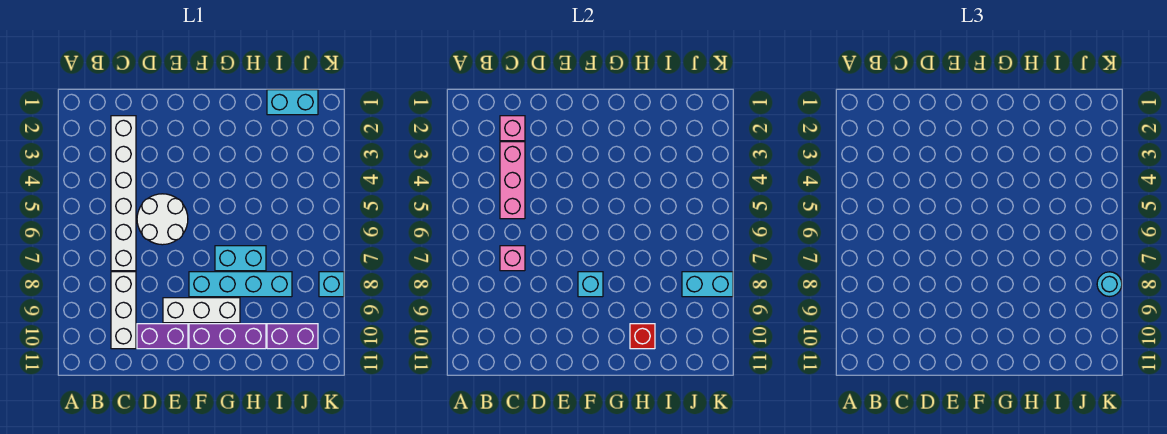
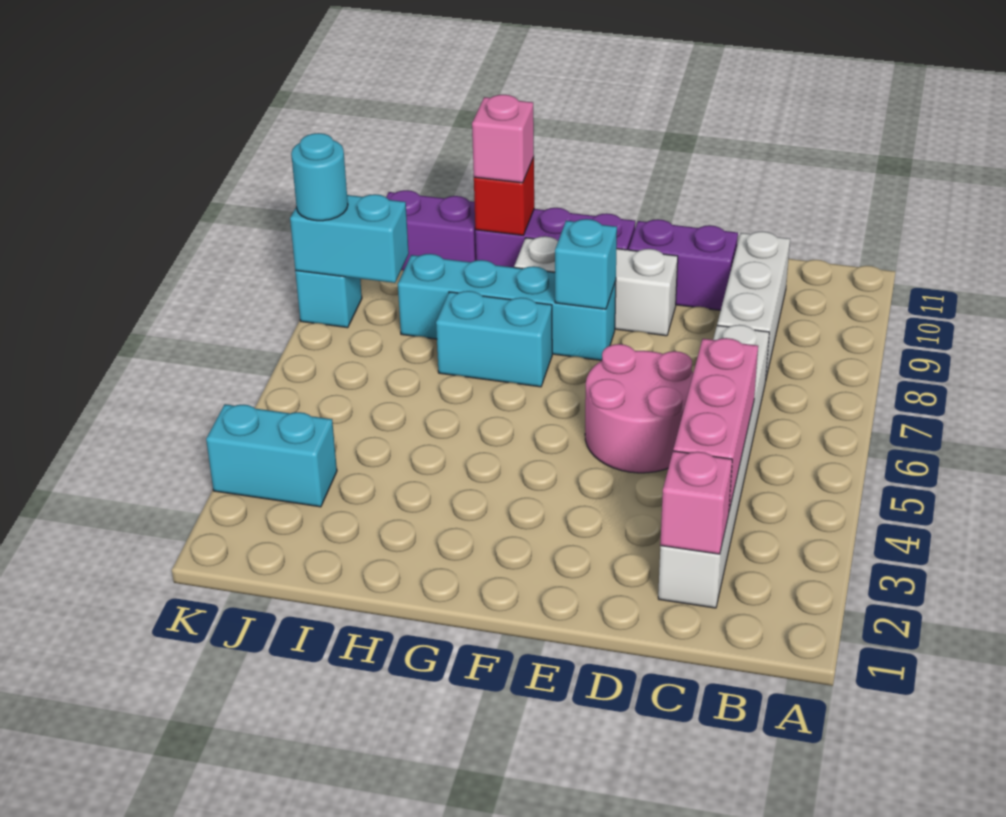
pink 1x1 brick [500,246,525,271] -> pink 1x1 brick moved to [472,95,534,183]
white 2x2 round brick [137,194,188,245] -> pink 2x2 round brick [585,344,693,473]
cyan 1x2 brick [267,90,318,115] -> cyan 1x2 brick moved to [206,404,337,507]

